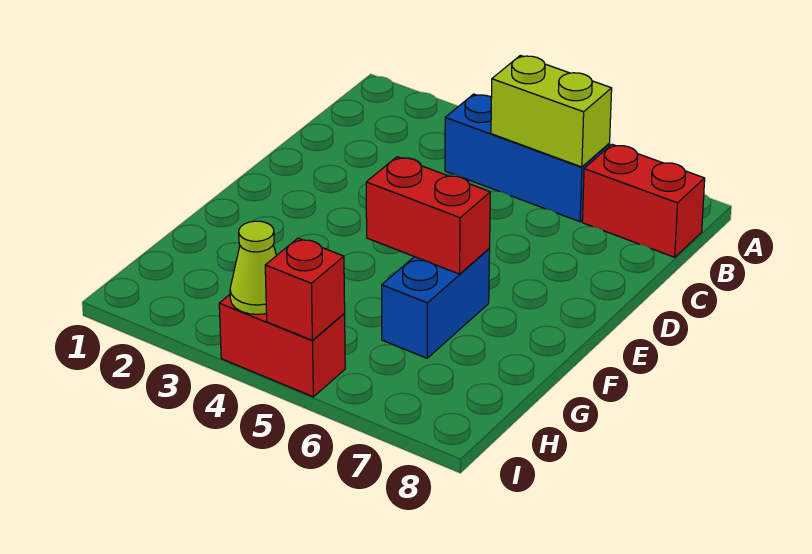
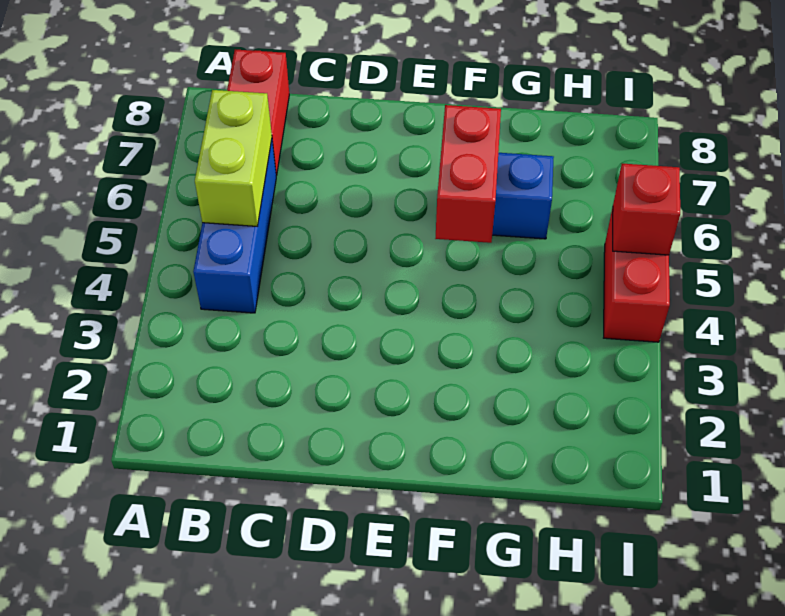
lime 1x1 cone [230,221,276,315] -> none

